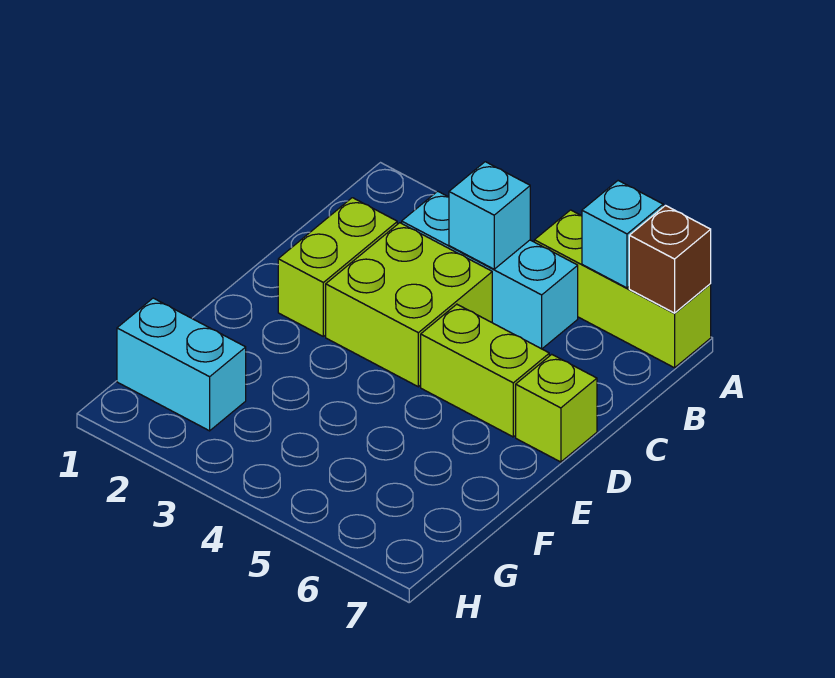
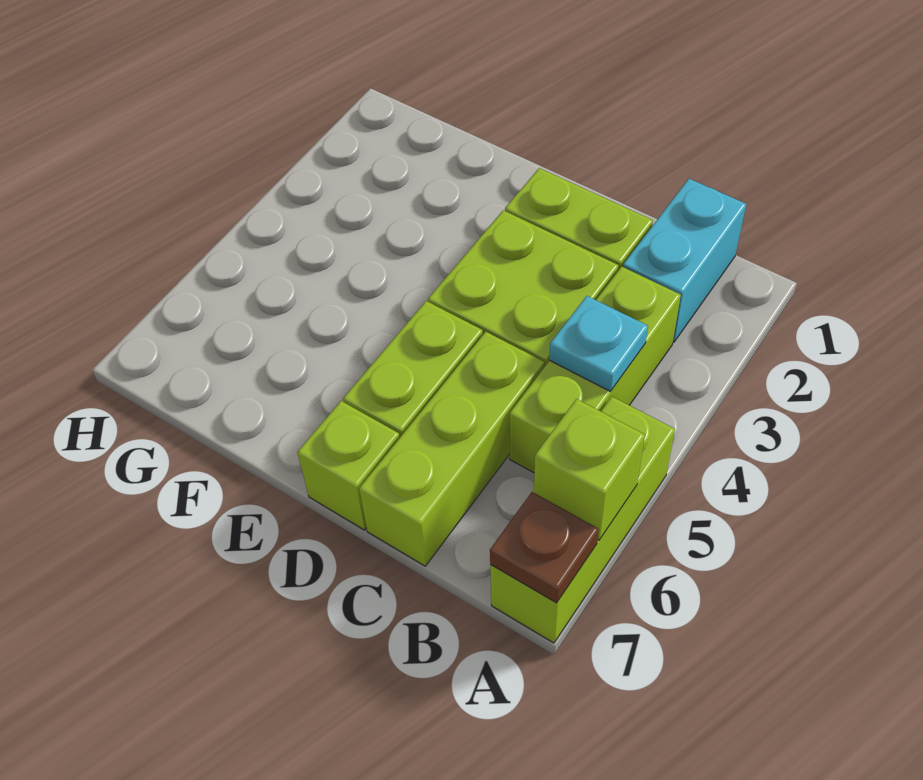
cyan 1x1 brick [582,181,663,288] -> lime 1x1 brick [534,399,645,540]
brown 1x1 brick [629,206,711,313] -> brown 1x1 plate [490,492,599,603]
cyan 1x3 brick [402,191,578,349] -> lime 1x3 brick [510,267,681,473]
cyan 1x1 brick [449,162,530,269] -> cyan 1x1 plate [549,296,648,391]
none -> lime 1x3 brick [359,332,544,566]
cyan 1x2 brick [117,298,246,431] -> cyan 1x2 brick moved to [623,179,746,342]

